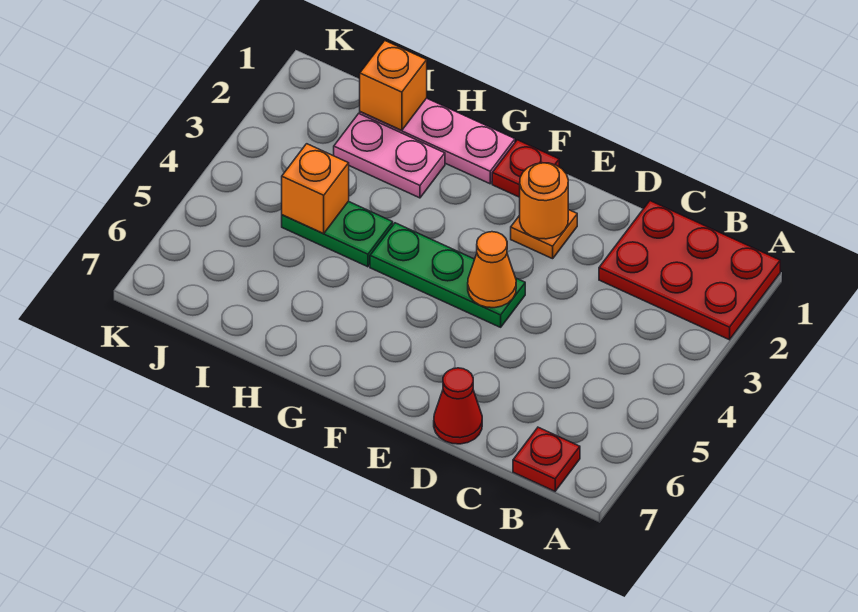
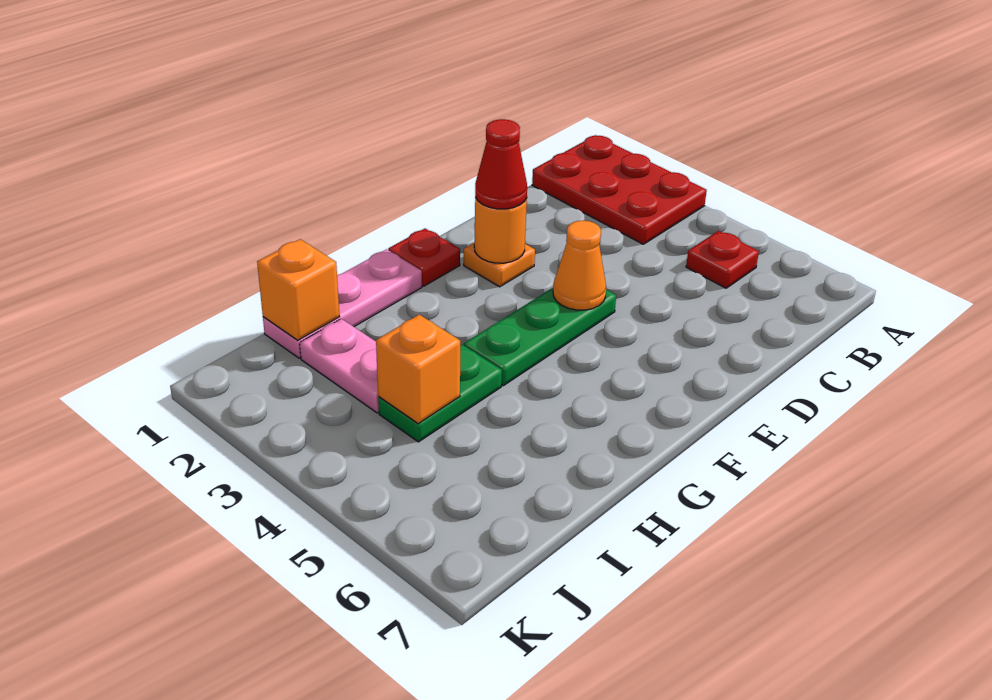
red 2x3 plate [599,201,780,340] -> red 2x3 plate turned to [532,135,707,244]
red 1x1 plate [513,427,580,491] -> red 1x1 plate moved to [686,231,759,288]
red 1x1 cone [434,368,482,444] -> red 1x1 cone moved to [475,119,527,209]
pink 1x2 plate [334,114,445,198] -> pink 1x2 plate turned to [300,319,379,413]

